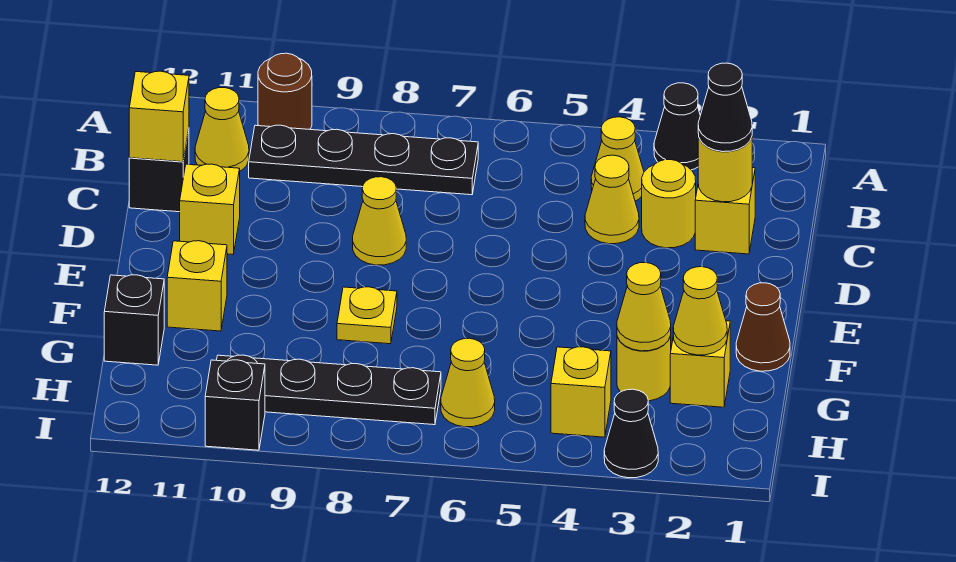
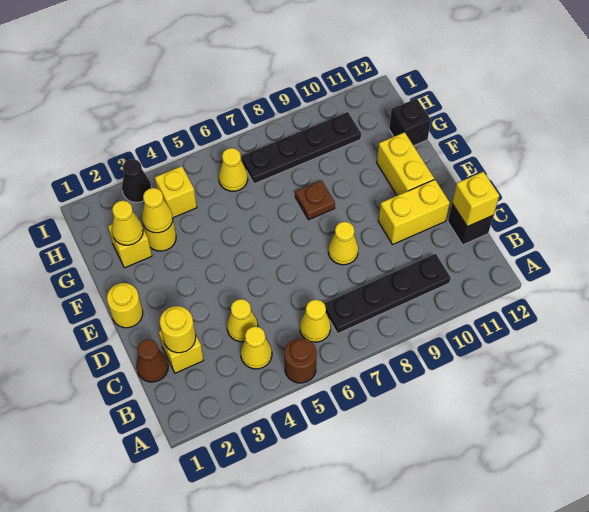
black 1x1 cone [654,83,700,170] -> none
brown 1x1 round brick [258,53,312,129] -> brown 1x1 round brick moved to [285,338,317,383]
yellow 1x1 cone [195,88,249,171] -> yellow 1x1 cone moved to [300,300,331,342]
black 1x1 cone [698,63,752,152] -> none
yellow 1x1 round brick [642,160,696,248] -> yellow 1x1 round brick moved to [107,283,143,328]
yellow 1x1 brick [180,164,240,254] -> yellow 1x2 brick [378,180,450,244]
brown 1x1 cone [736,283,790,371] -> brown 1x1 cone moved to [136,340,168,382]
yellow 1x1 plate [337,287,397,344] -> brown 1x1 plate [295,180,335,220]
yellow 1x1 brick [167,241,227,331] -> yellow 1x2 brick [377,132,434,196]
black 1x1 brick [205,360,265,450] -> none

